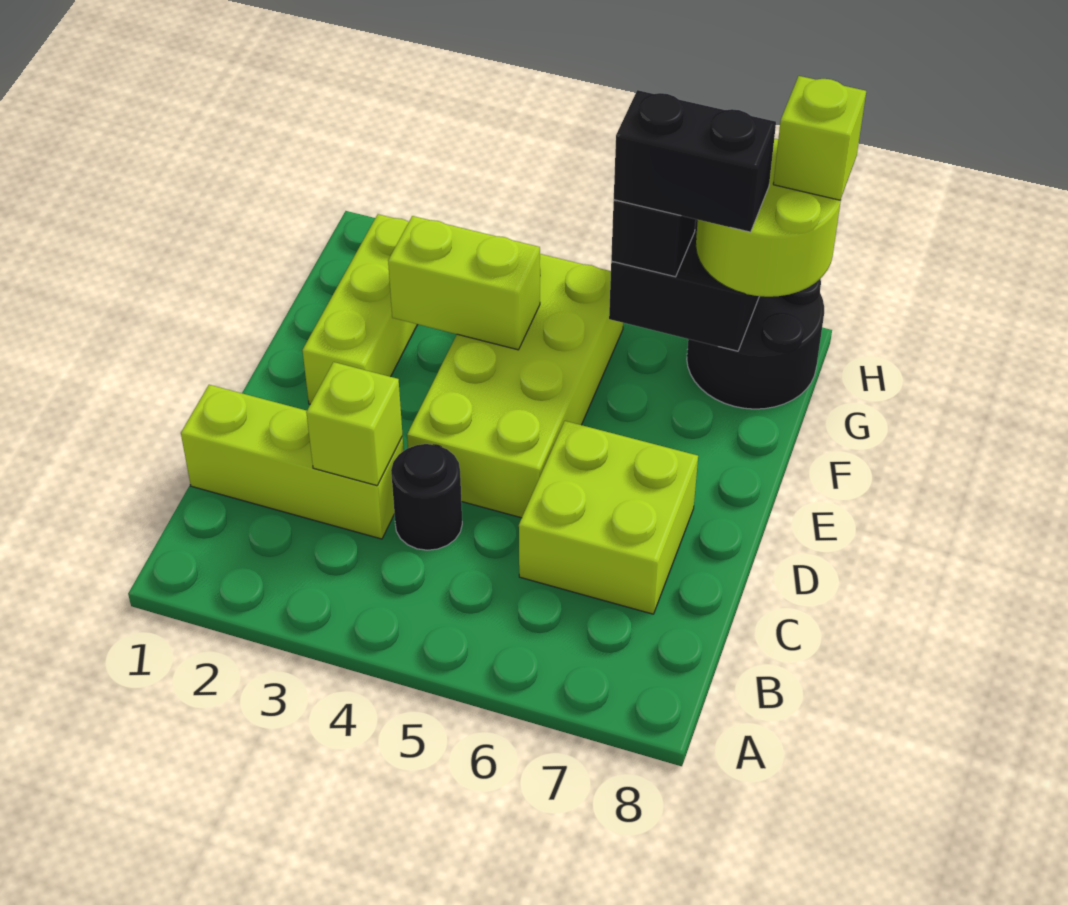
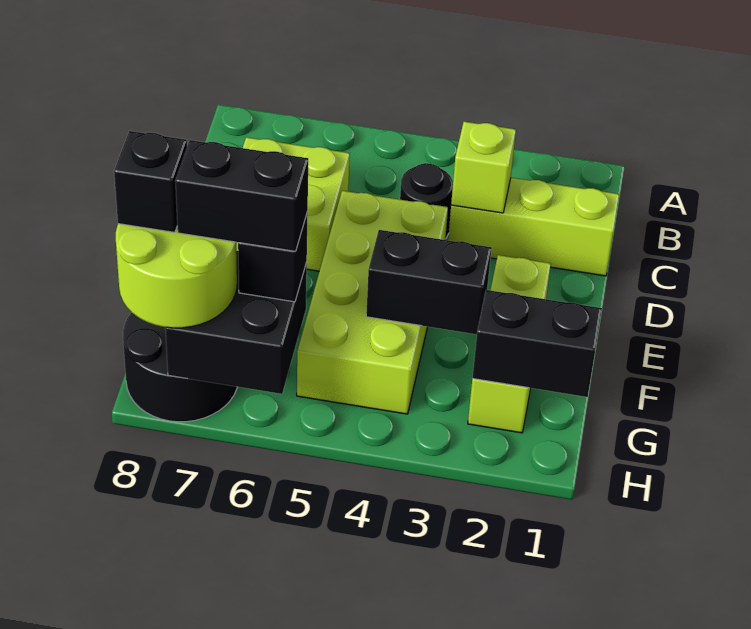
lime 1x2 brick [388,216,540,350] -> black 1x2 brick [366,230,492,334]
none -> black 1x2 brick [472,290,602,397]
none -> black 1x1 brick [114,131,187,232]
lime 1x1 brick [773,76,866,200] -> none

